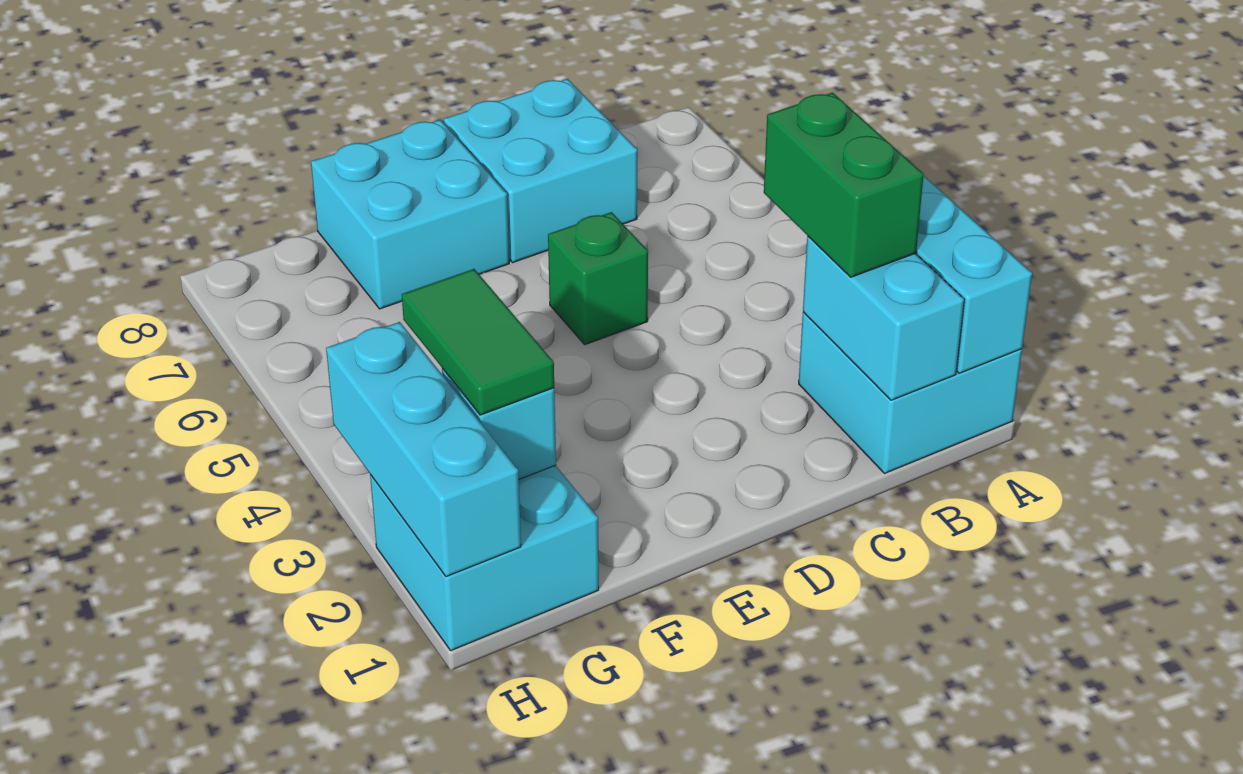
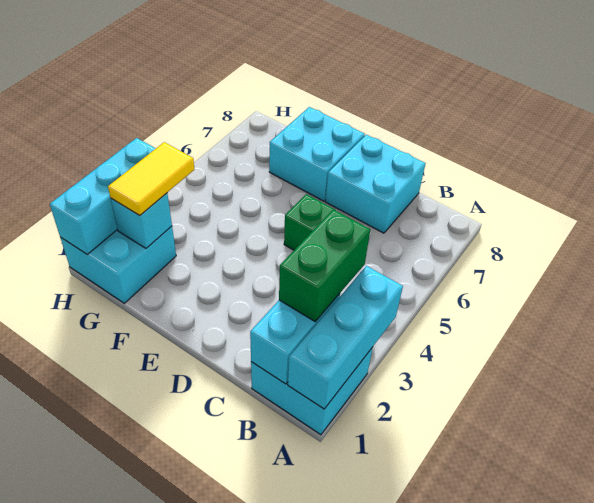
green 1x2 tile [402,269,554,415] -> yellow 1x2 tile [108,142,194,215]

